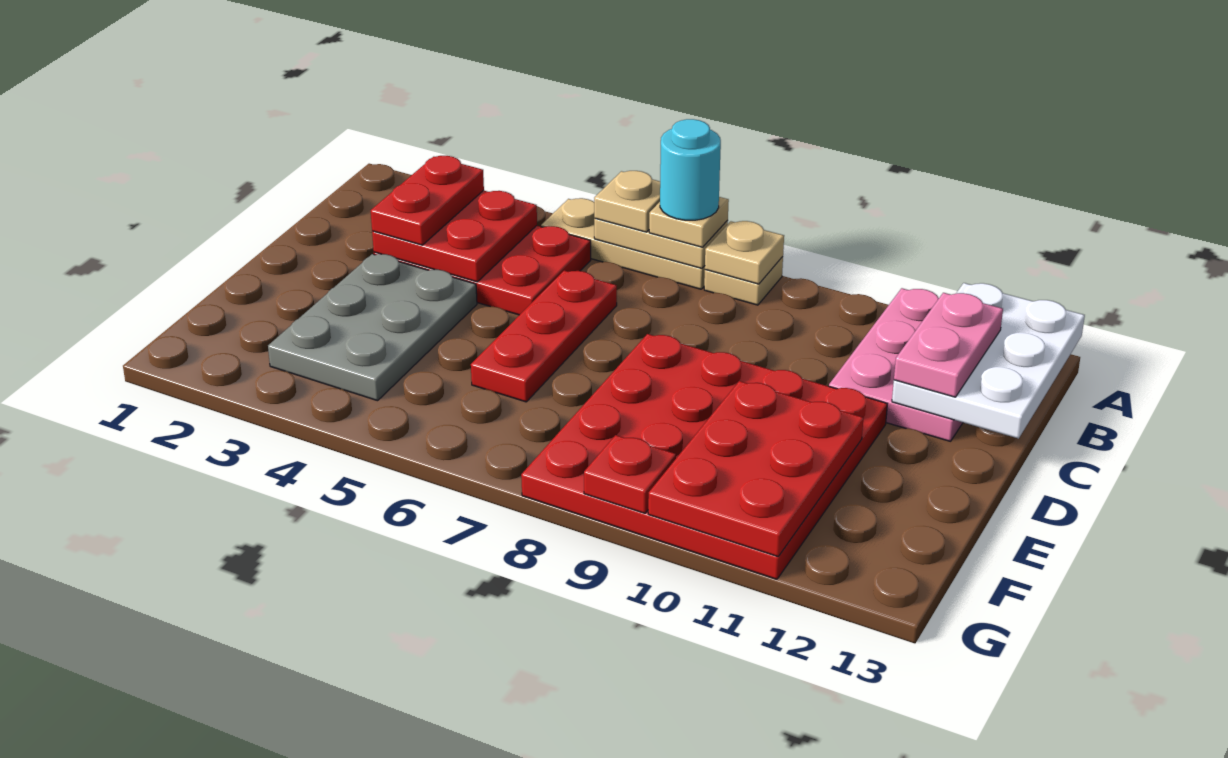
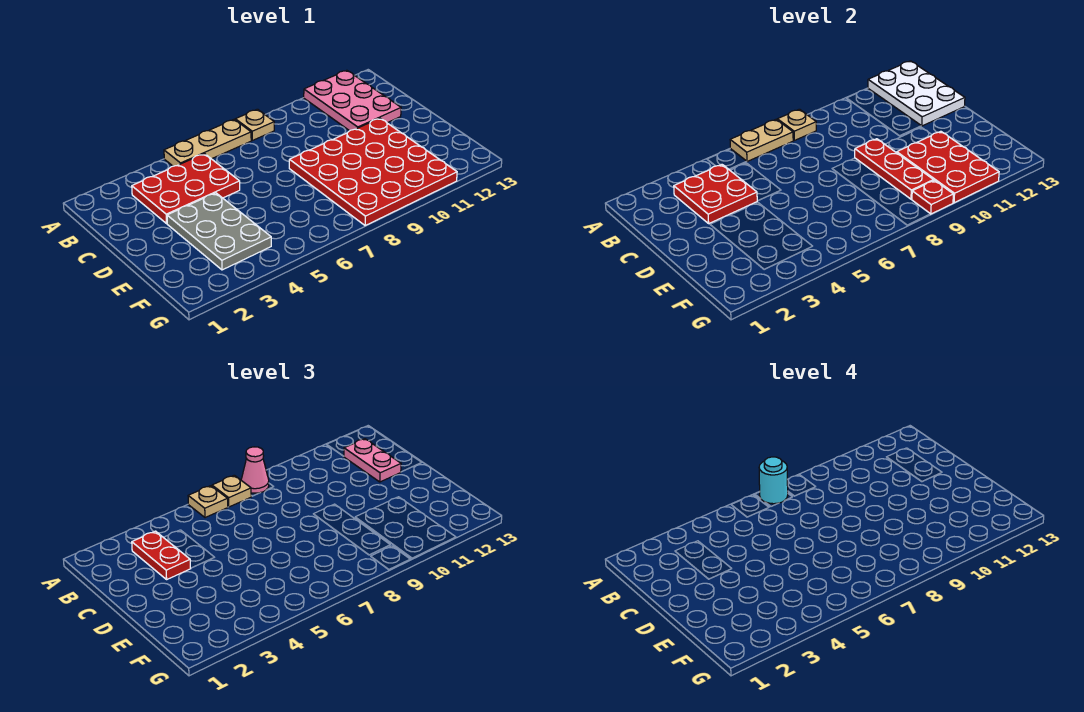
none -> pink 1x1 cone [241,447,269,493]
red 1x3 plate [471,270,617,402] -> red 1x3 plate moved to [855,139,933,199]

